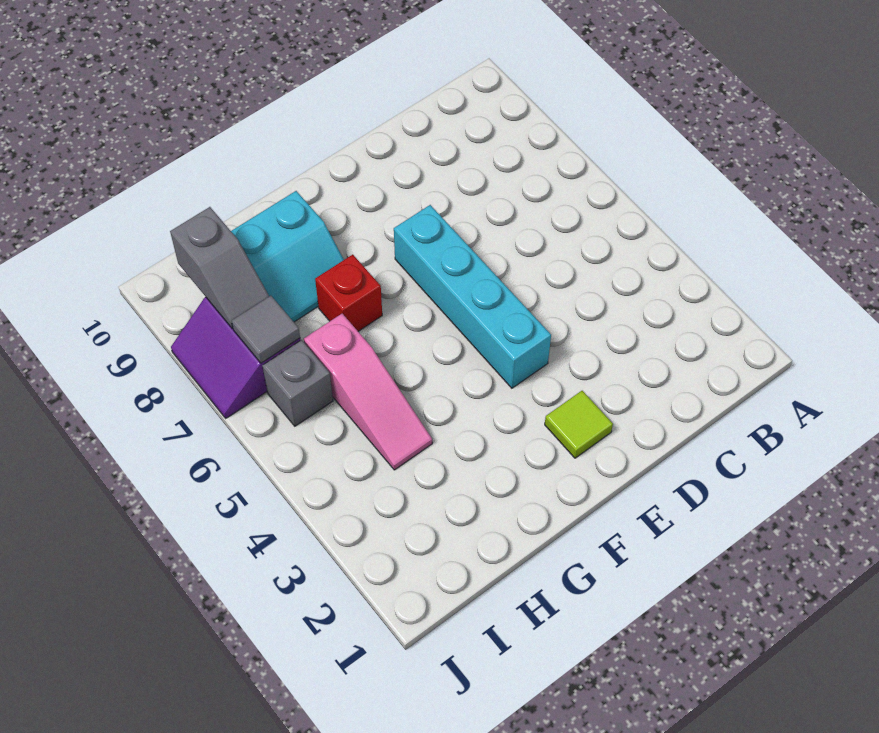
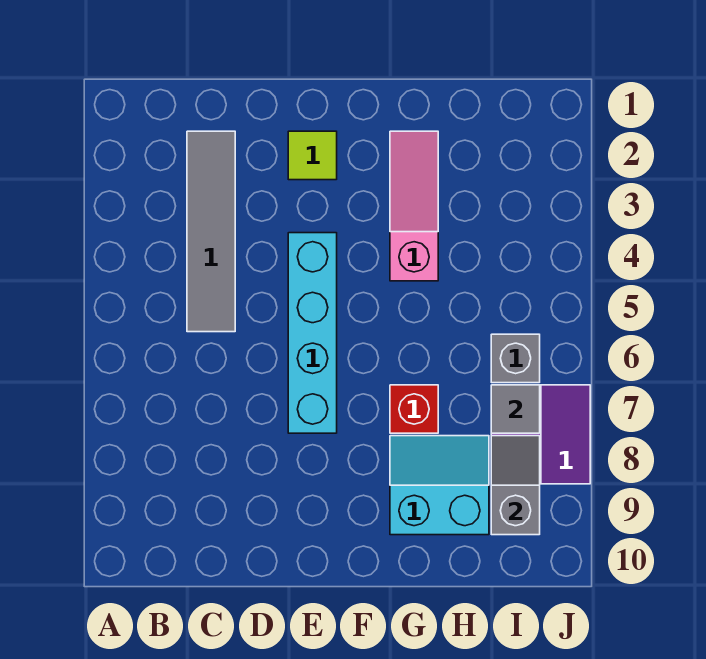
none -> grey 1x4 tile [187,131,235,332]
pink 1x3 slope [304,314,432,470] -> pink 1x3 slope moved to [390,131,438,281]

